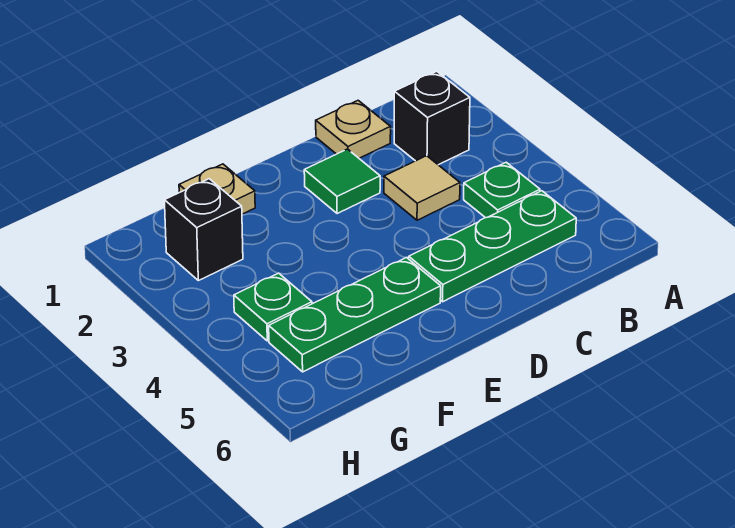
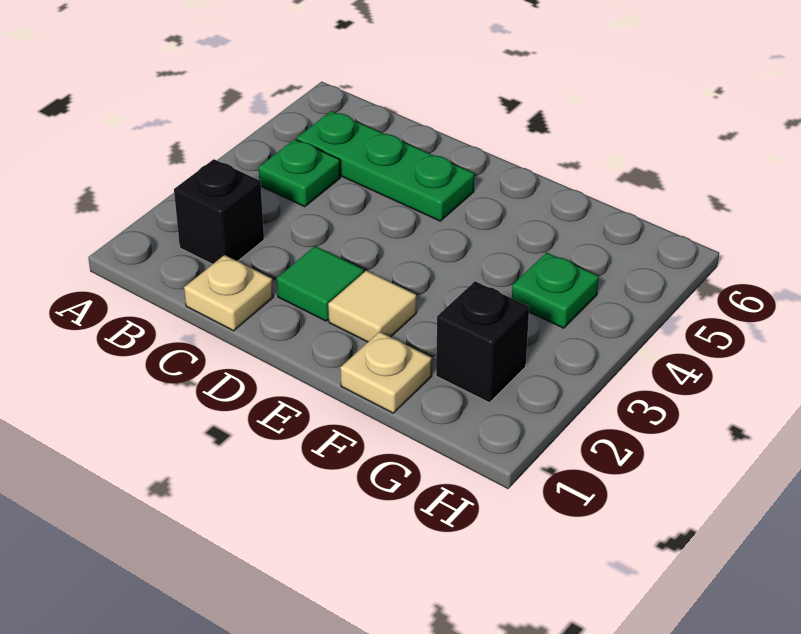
tan 1x1 tile [384,156,460,220] -> tan 1x1 tile moved to [328,271,416,342]
green 1x3 plate [269,258,441,372] -> none

